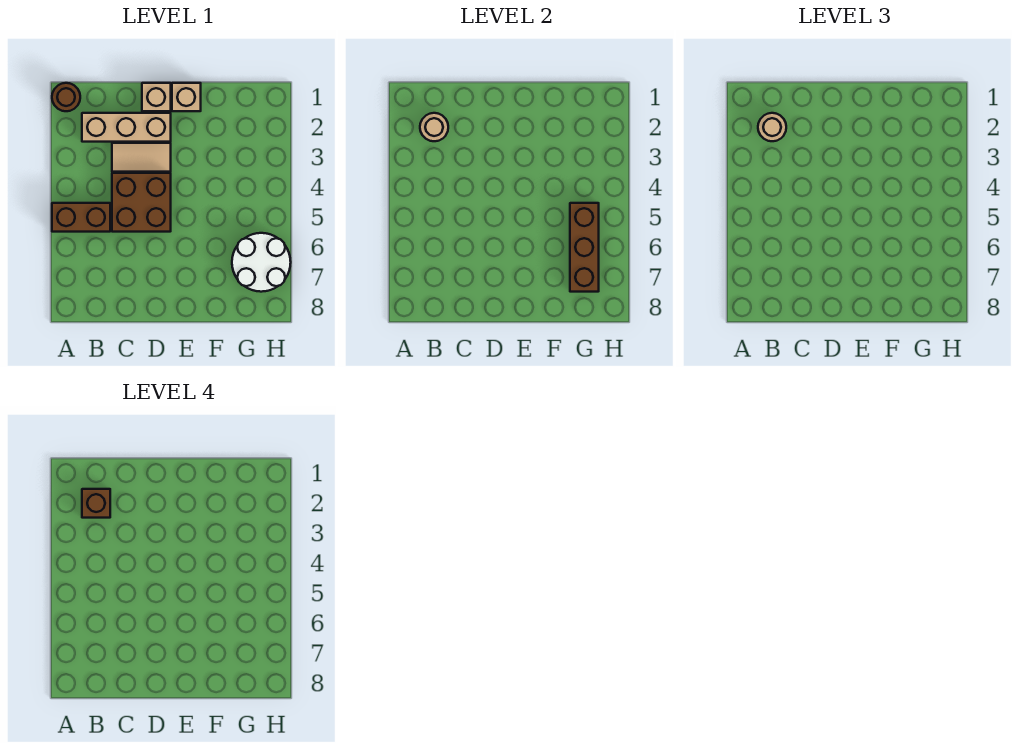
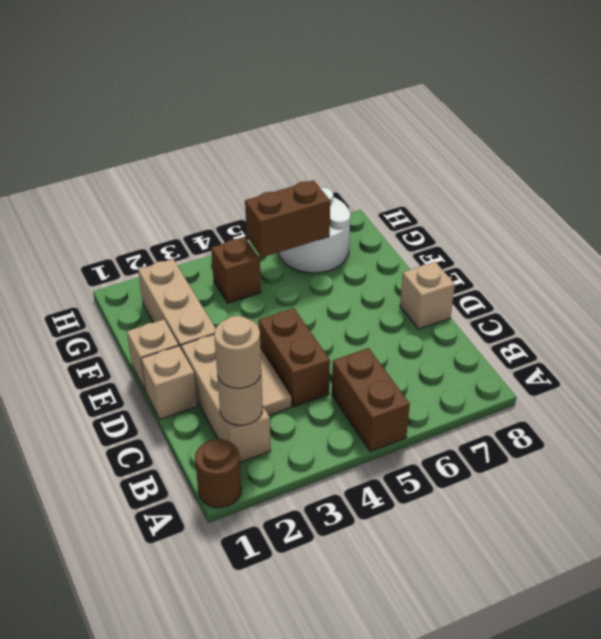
brown 1x1 brick [82,489,110,518] -> brown 1x1 brick moved to [211,237,261,303]
brown 2x2 brick [112,173,171,232] -> brown 1x2 brick [258,308,330,407]
none -> tan 1x1 brick [400,262,455,329]
none -> tan 1x3 brick [138,259,216,350]
brown 1x3 brick [570,203,599,292] -> brown 1x2 brick [245,180,330,258]

